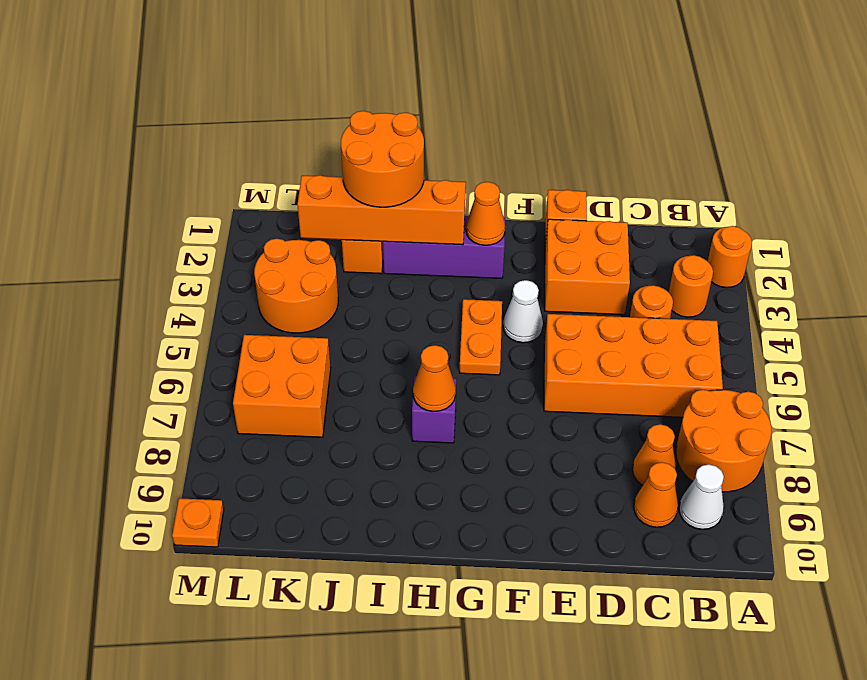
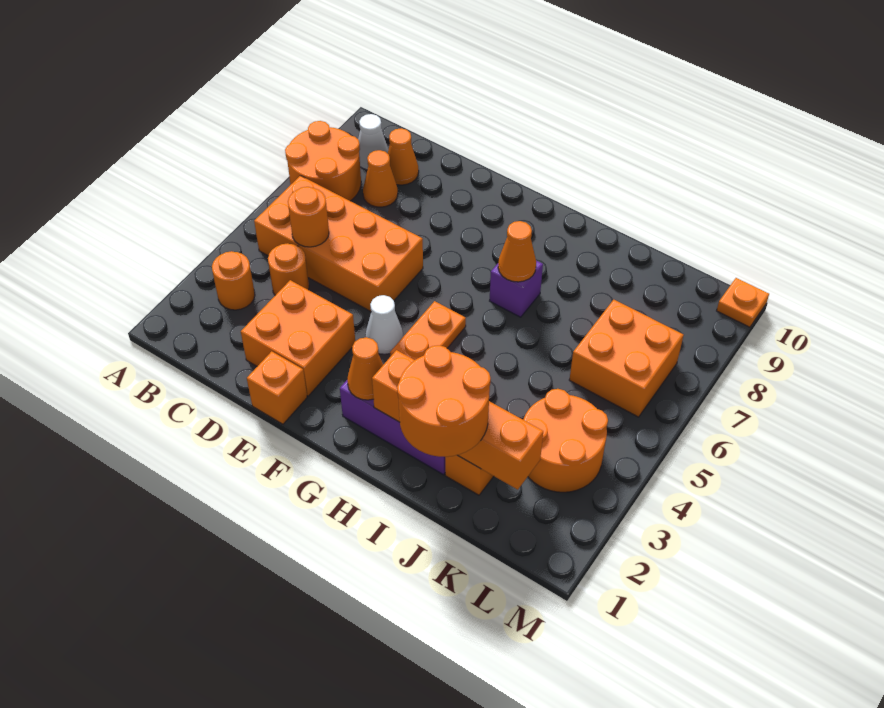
orange 1x1 round brick [708,226,752,288] -> orange 1x1 round brick moved to [288,187,329,247]

